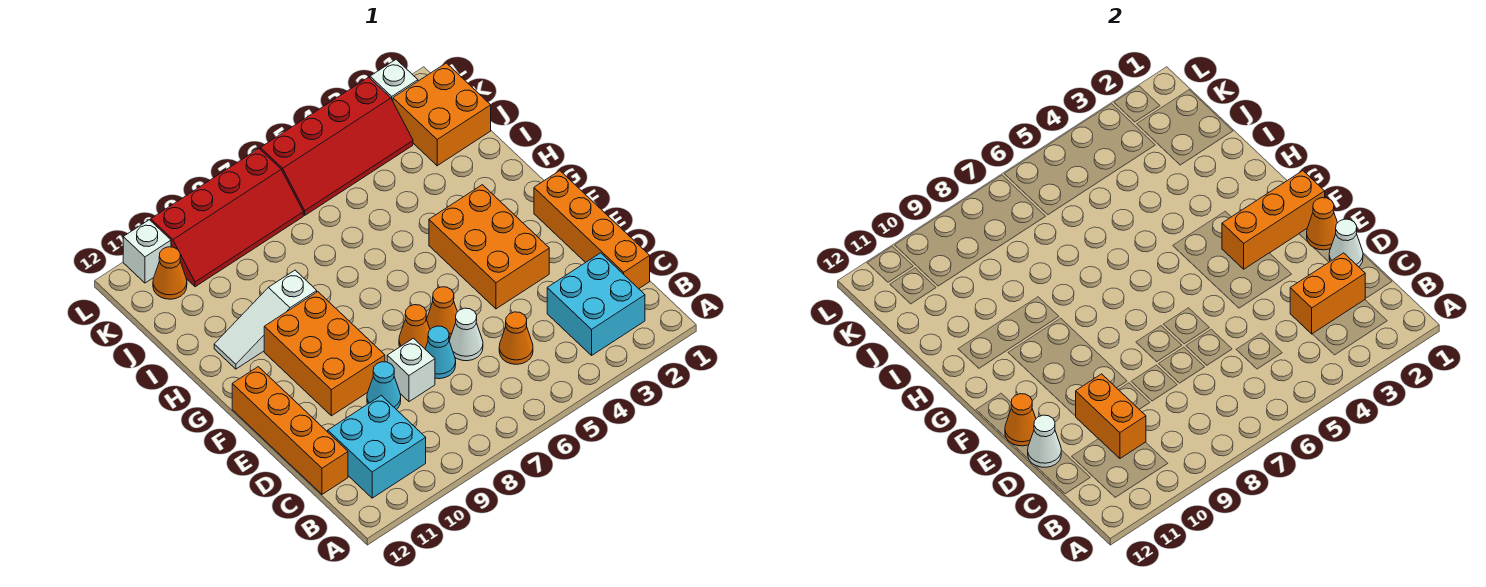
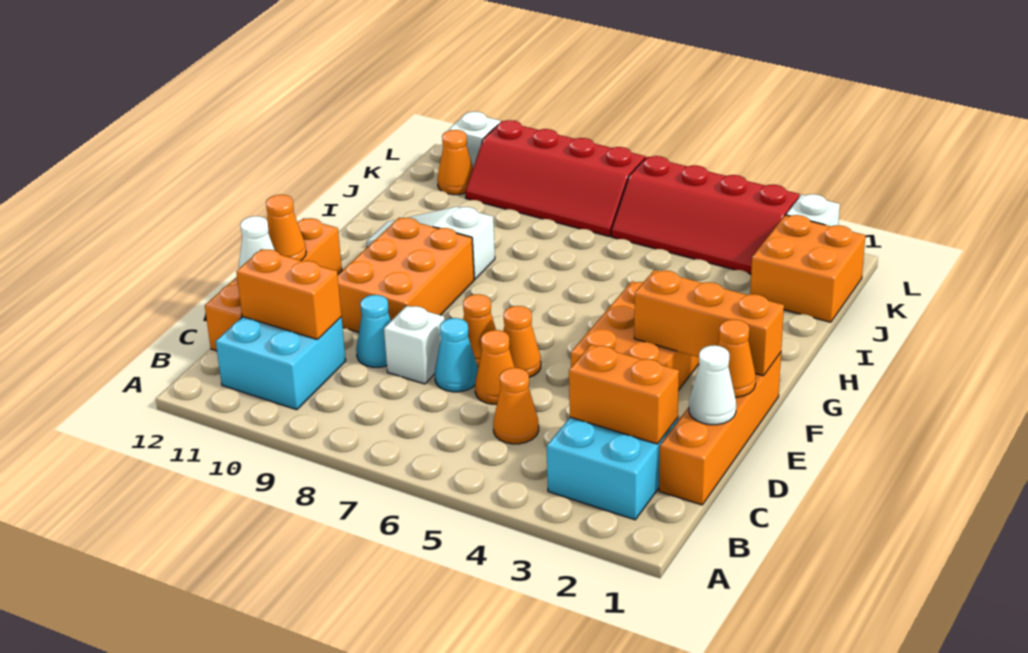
orange 1x2 brick [1076,374,1146,458] -> orange 1x2 brick turned to [236,249,341,339]
white 1x1 cone [449,308,483,361] -> orange 1x1 cone [475,330,515,404]

